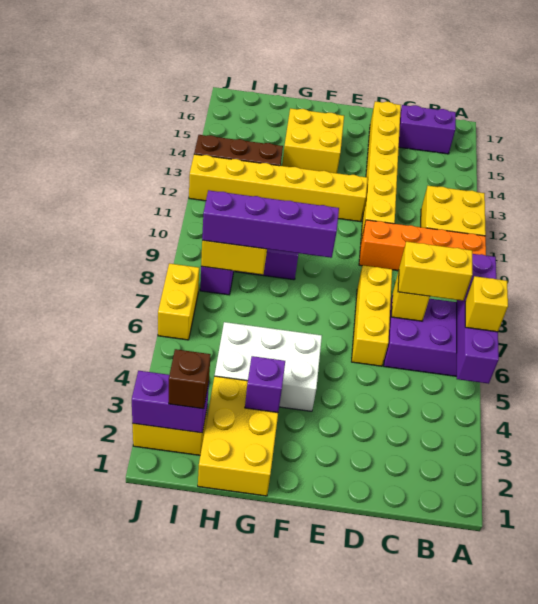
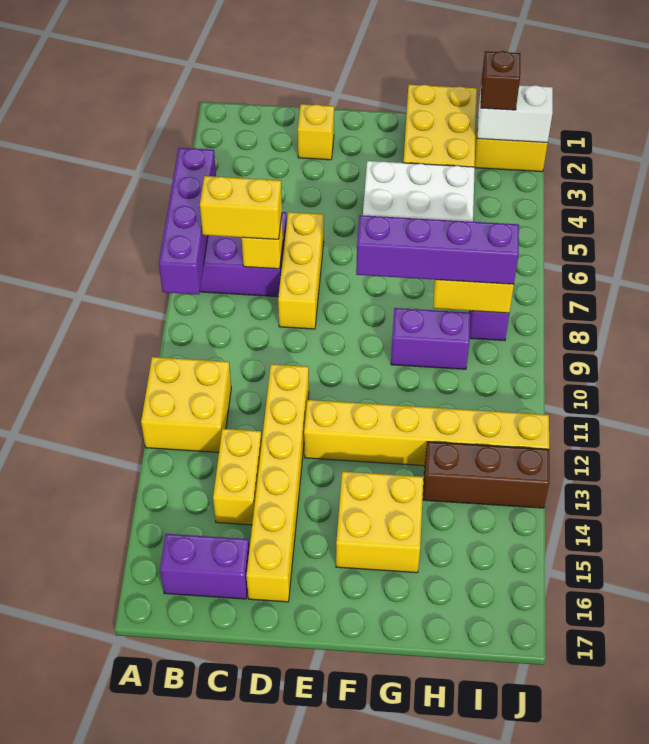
yellow 1x1 brick [465,276,508,332] -> yellow 1x1 brick moved to [298,104,334,160]
orange 1x4 brick [359,220,486,271] -> none
purple 1x1 brick [245,356,285,413] -> none
purple 1x2 brick [132,371,209,433] -> white 1x2 brick [477,85,553,143]
yellow 1x2 brick [158,263,199,340] -> yellow 1x2 brick moved to [213,429,262,525]

